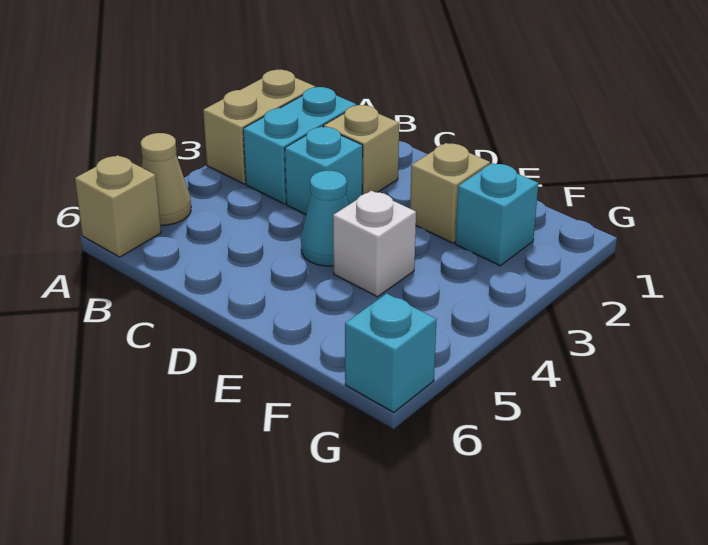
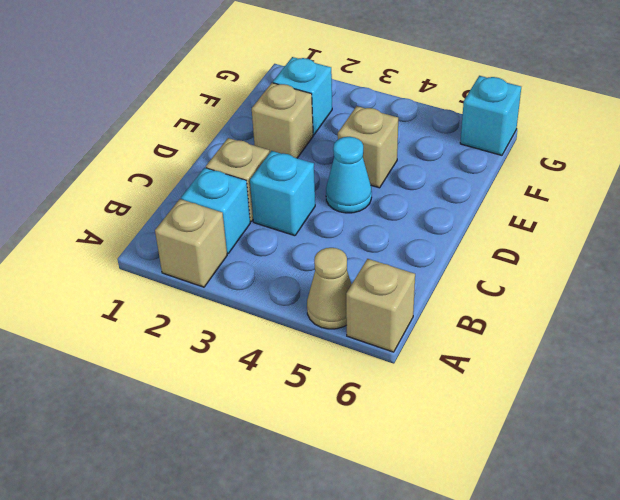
tan 1x2 brick [203,70,315,184] -> tan 1x1 brick [155,199,227,287]
cyan 1x2 brick [243,87,357,204] -> cyan 1x1 brick [181,168,250,254]
white 1x1 brick [333,191,416,297] -> tan 1x1 brick [338,106,398,188]

